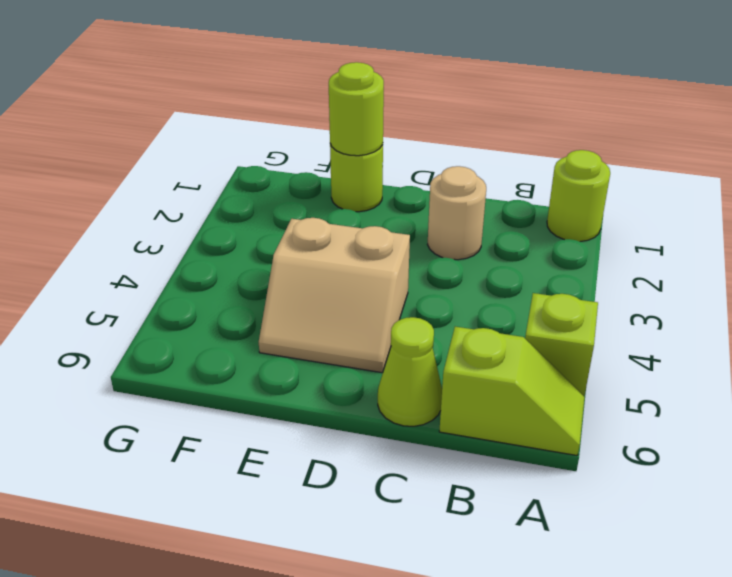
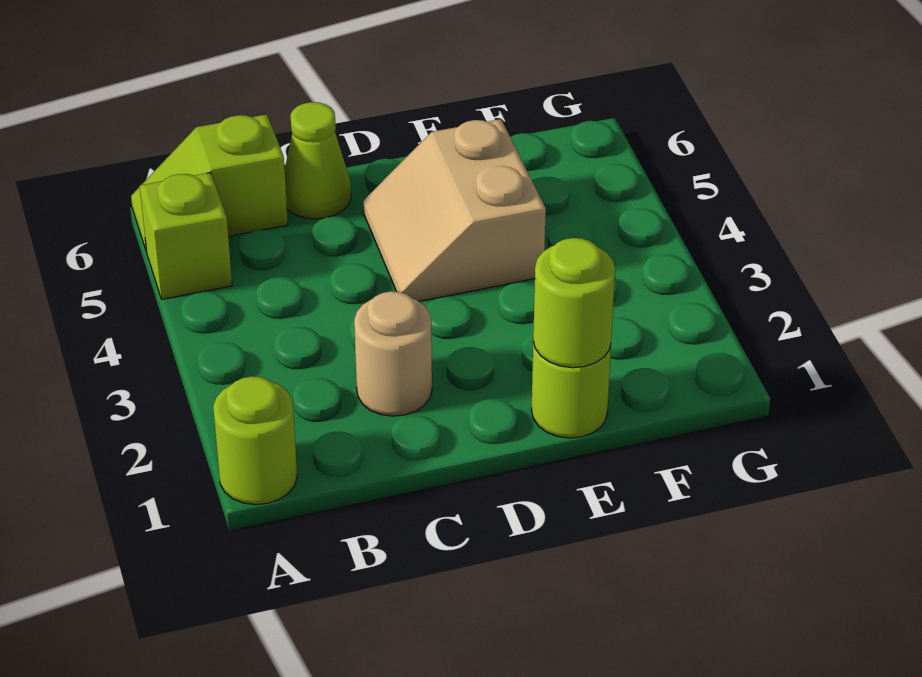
tan 2x2 slope [259,218,410,373] -> tan 2x2 slope turned to [363,119,546,301]

